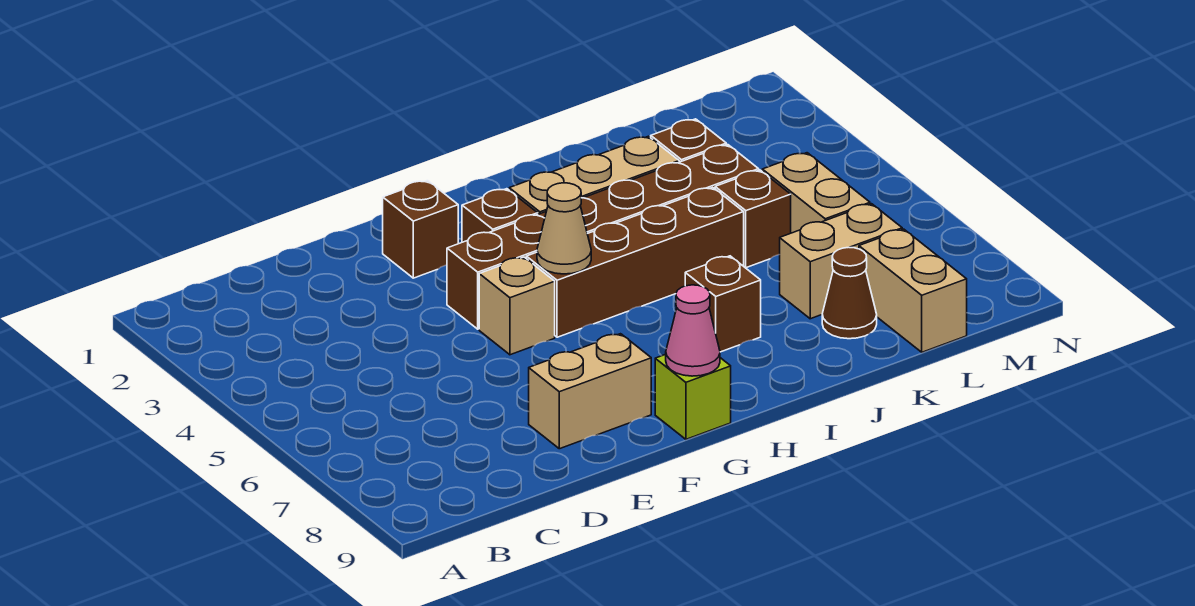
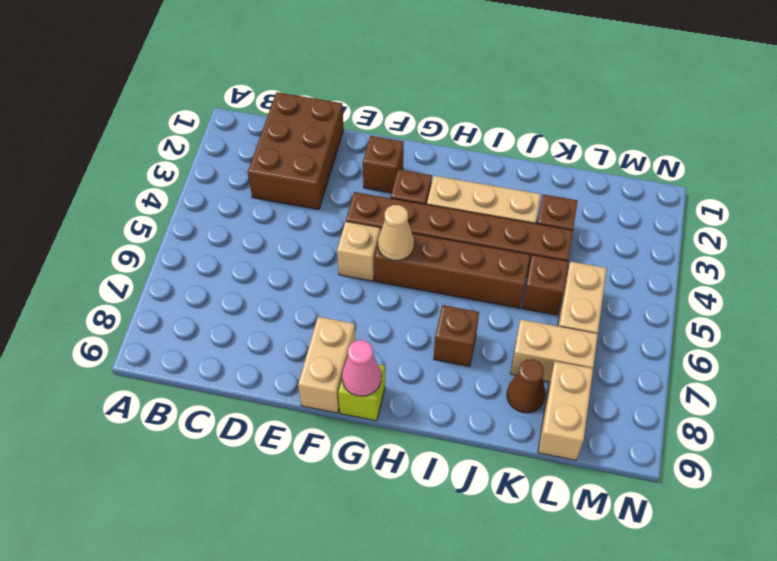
none -> brown 2x3 brick [248,92,344,209]
tan 1x2 brick [529,334,651,449] -> tan 1x2 brick turned to [298,317,355,413]

